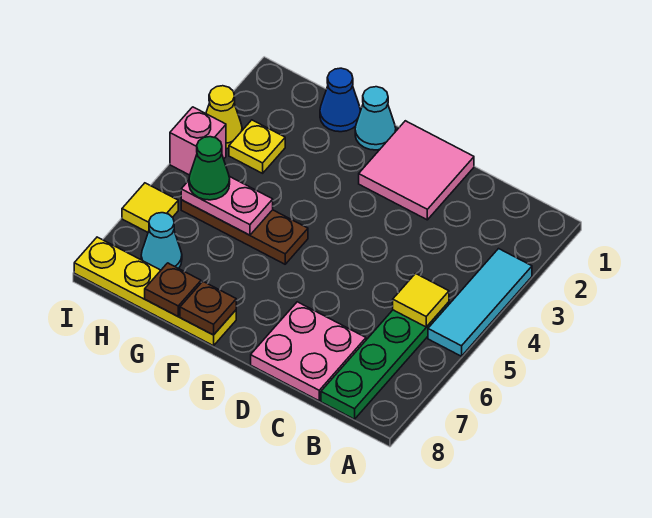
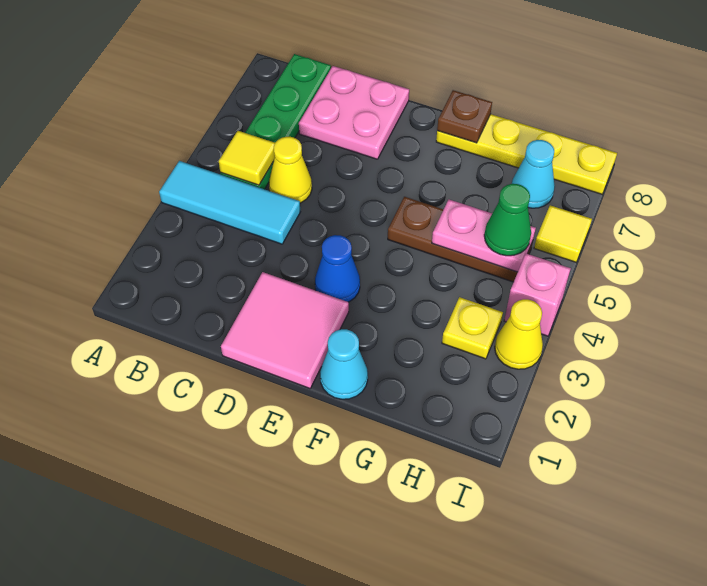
cyan 1x3 tile [428,249,532,356] -> cyan 1x3 tile turned to [159,161,300,244]
none -> yellow 1x1 cone [269,137,312,203]
blue 1x1 cone [320,68,360,132] -> blue 1x1 cone moved to [315,235,360,302]
brown 1x1 plate [145,263,201,316] -> none

